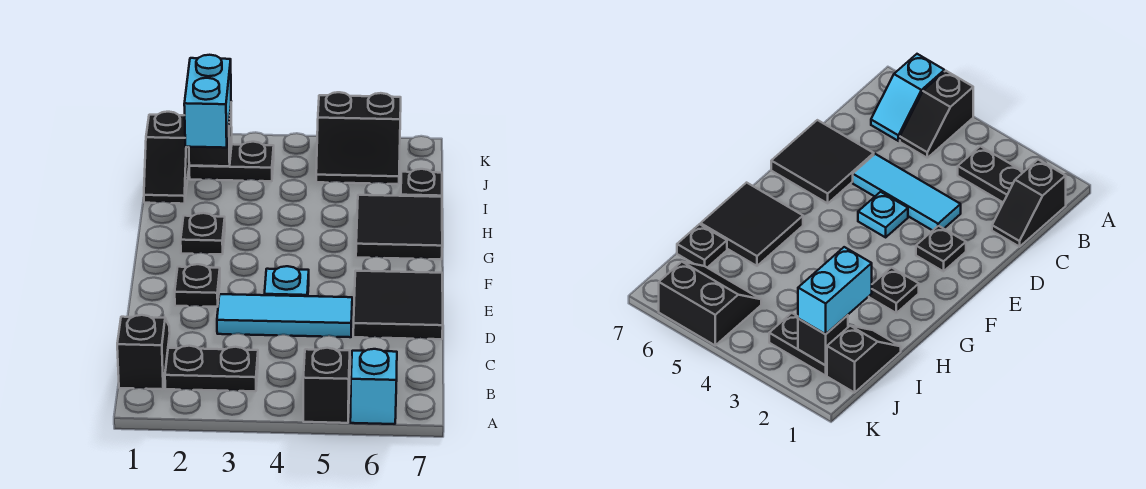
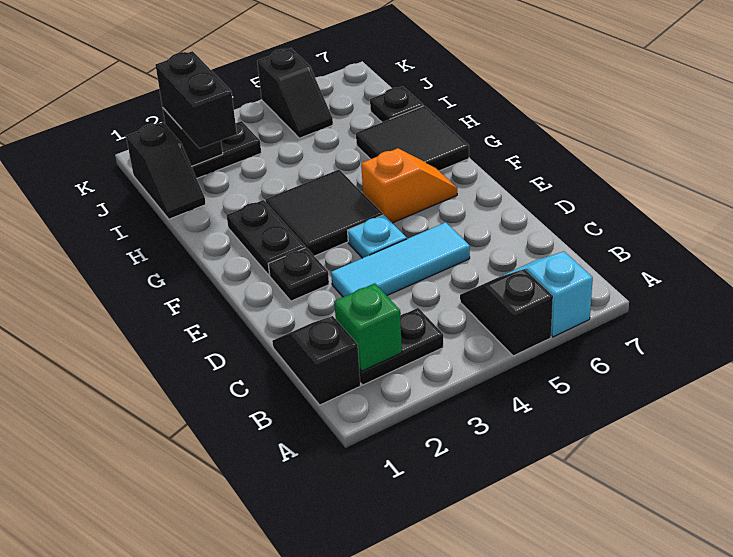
none -> green 1x1 brick [334,283,402,371]
black 2x2 tile [353,271,443,339] -> black 2x2 tile moved to [265,170,383,256]
none -> orange 1x2 slope [361,148,457,223]
black 1x1 plate [181,213,225,254] -> black 1x2 plate [227,200,305,275]
cyan 1x2 brick [184,55,231,148] -> black 1x2 brick [155,51,237,149]
black 2x2 slope [316,92,401,184] -> black 1x2 slope [257,48,333,138]

